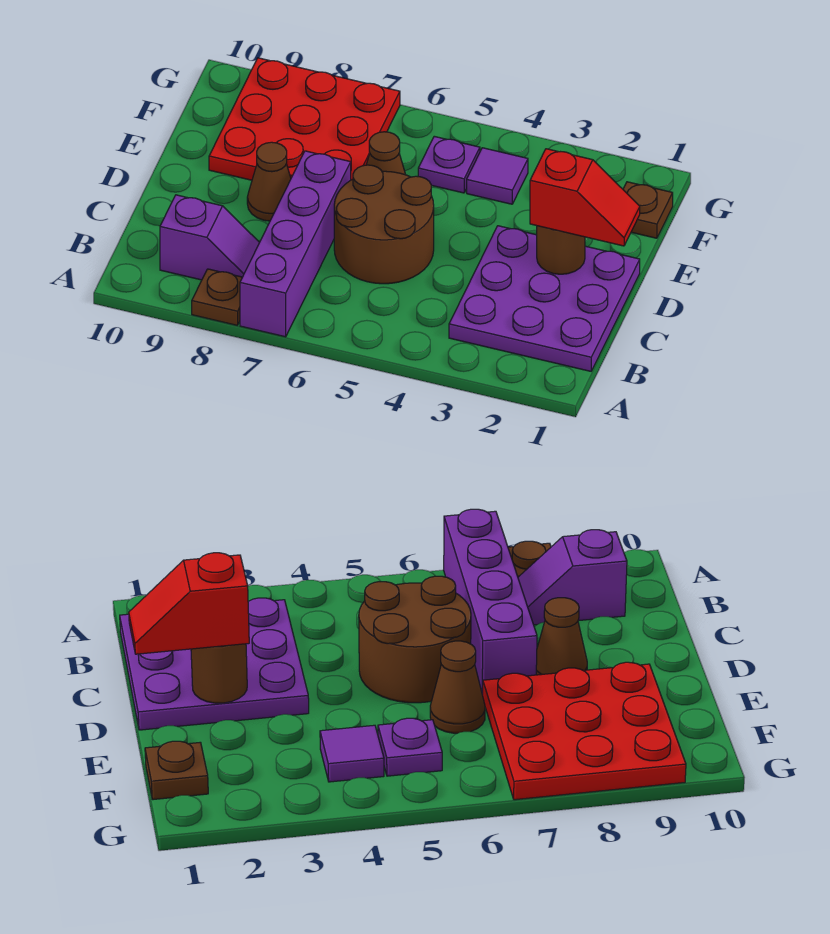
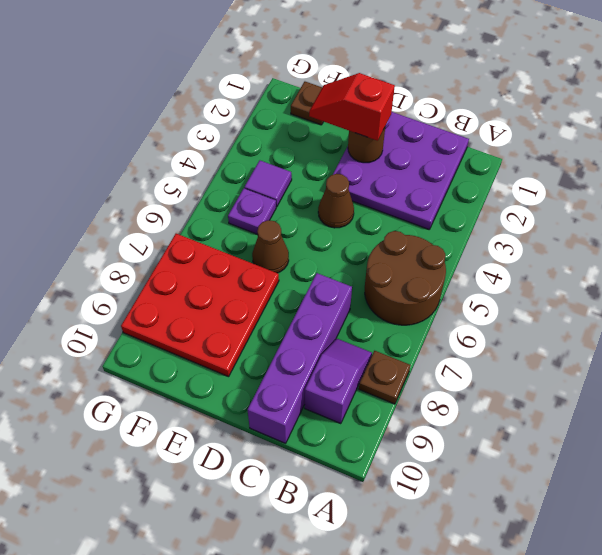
purple 1x4 brick [240,151,351,337] -> purple 1x4 brick turned to [248,273,352,443]
brown 2x2 round brick [334,165,434,284] -> brown 2x2 round brick moved to [365,231,446,325]
red 1x2 slope [530,149,640,246] -> red 1x2 slope turned to [309,73,395,141]
brown 1x1 cone [247,142,291,221] -> brown 1x1 cone moved to [318,174,354,228]

